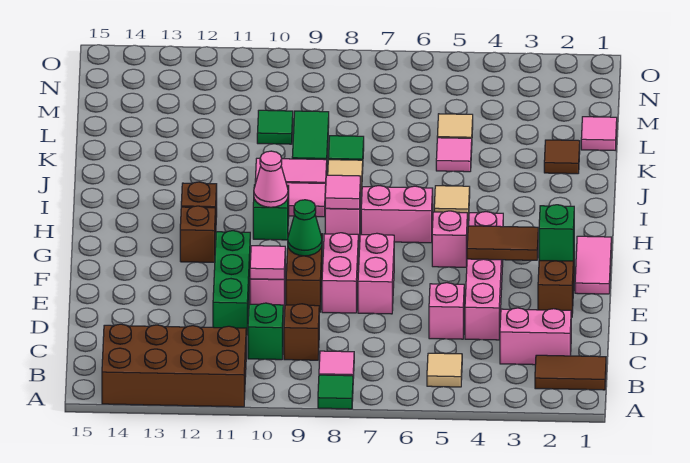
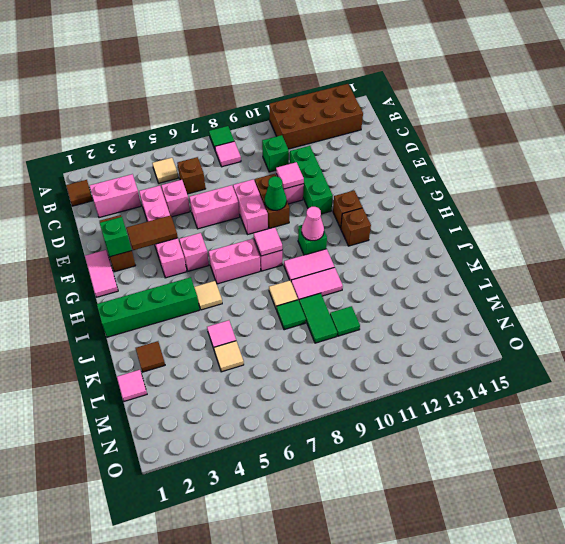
brown 1x2 tile [535,355,606,390] -> brown 1x1 tile [66,180,93,206]
brown 1x1 brick [284,304,319,360] -> brown 1x1 brick moved to [177,157,206,194]
pink 1x2 brick [358,233,394,314] -> pink 1x2 brick turned to [189,185,240,229]
none -> green 1x4 brick [97,277,199,337]

